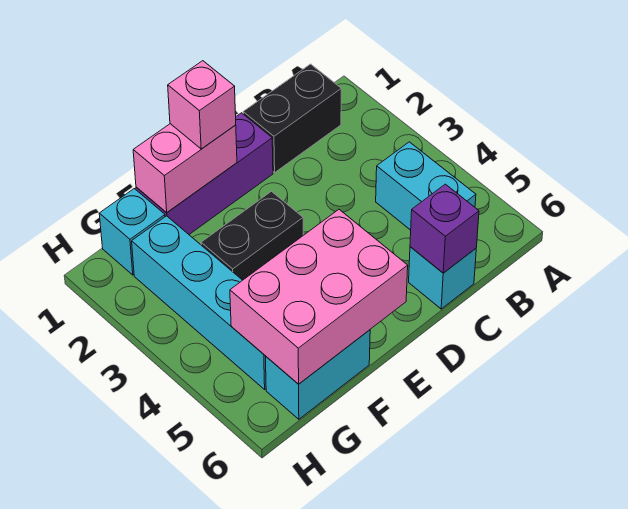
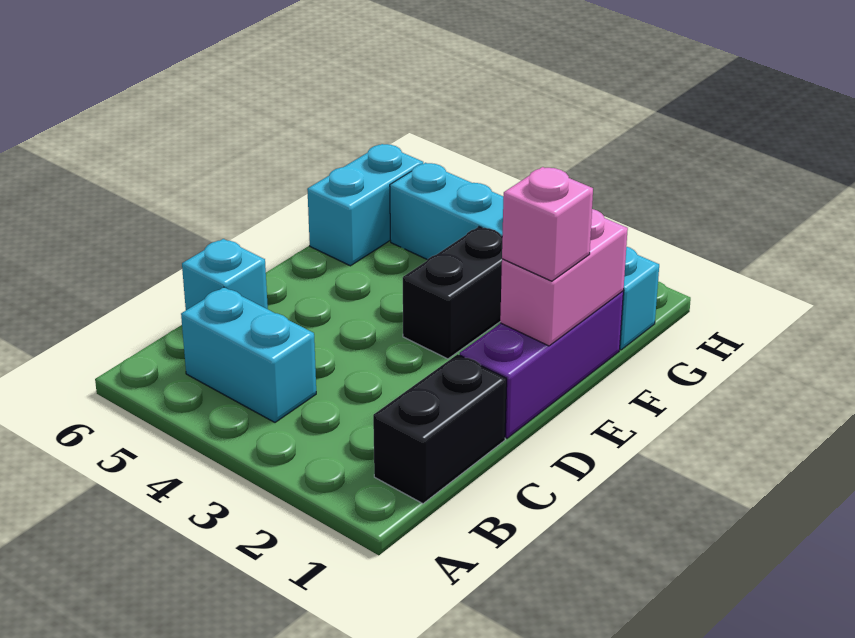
purple 1x1 brick [410,184,479,273] -> none
pink 2x3 brick [230,210,408,384] -> none

